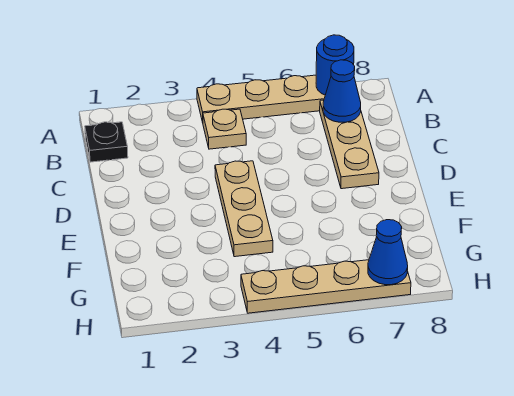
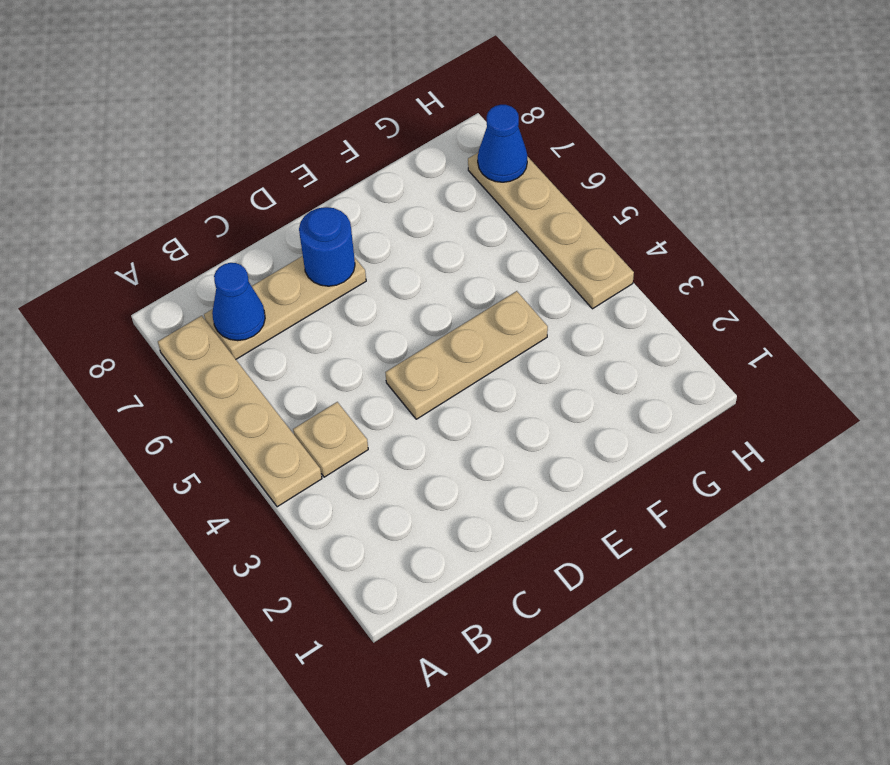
blue 1x1 round brick [316,35,354,95] -> blue 1x1 round brick moved to [299,207,355,286]
black 1x1 plate [85,122,128,162] -> none

